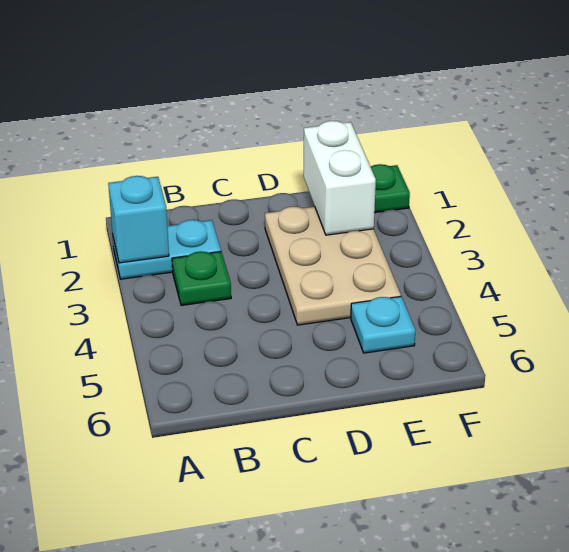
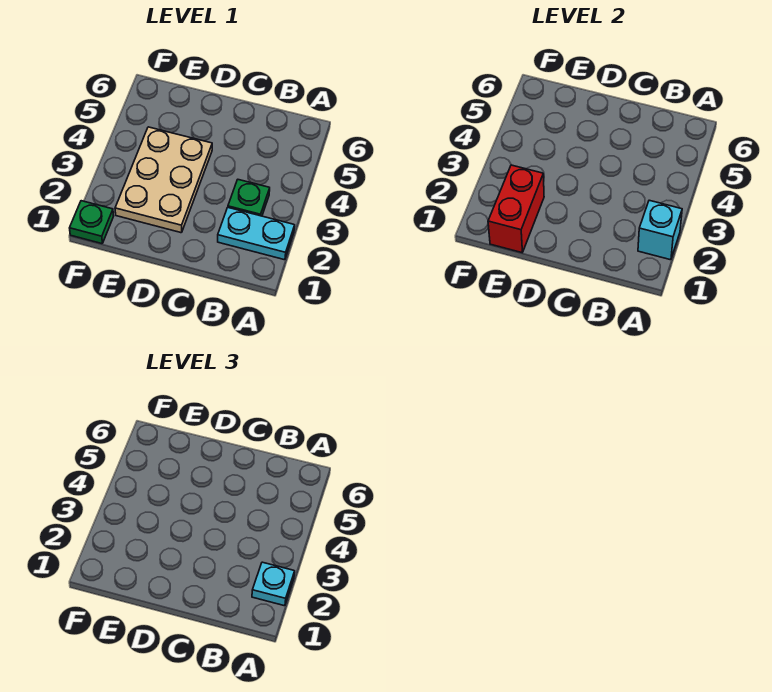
white 1x2 brick [303,121,376,235] -> red 1x2 brick [488,165,544,253]
cyan 1x1 plate [351,296,415,353] -> cyan 1x1 plate moved to [252,562,295,606]

